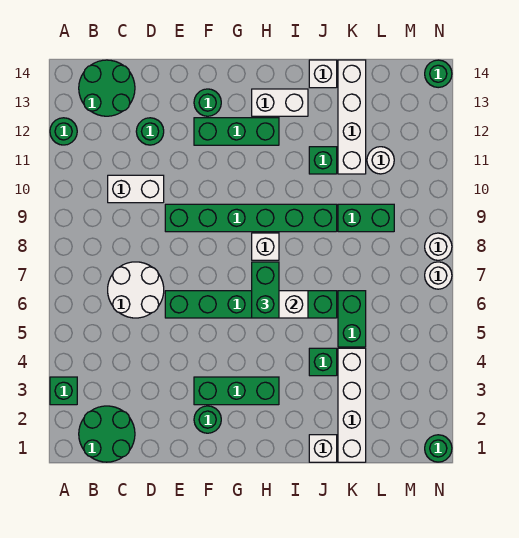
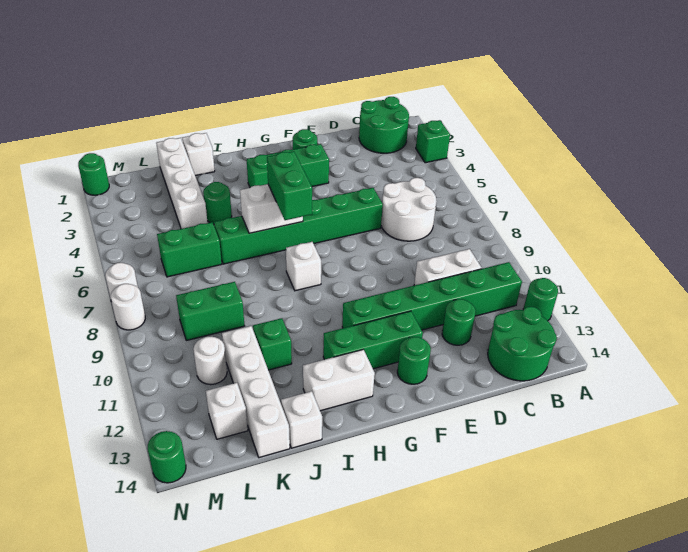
green 1x6 brick [165,204,337,232] -> green 1x6 brick moved to [342,262,522,330]
green 1x1 brick [309,348,337,376] -> green 1x1 round brick [203,182,232,224]
green 1x2 brick [338,291,366,347] -> green 1x2 brick turned to [157,222,222,277]
none -> white 1x1 brick [206,383,248,439]

